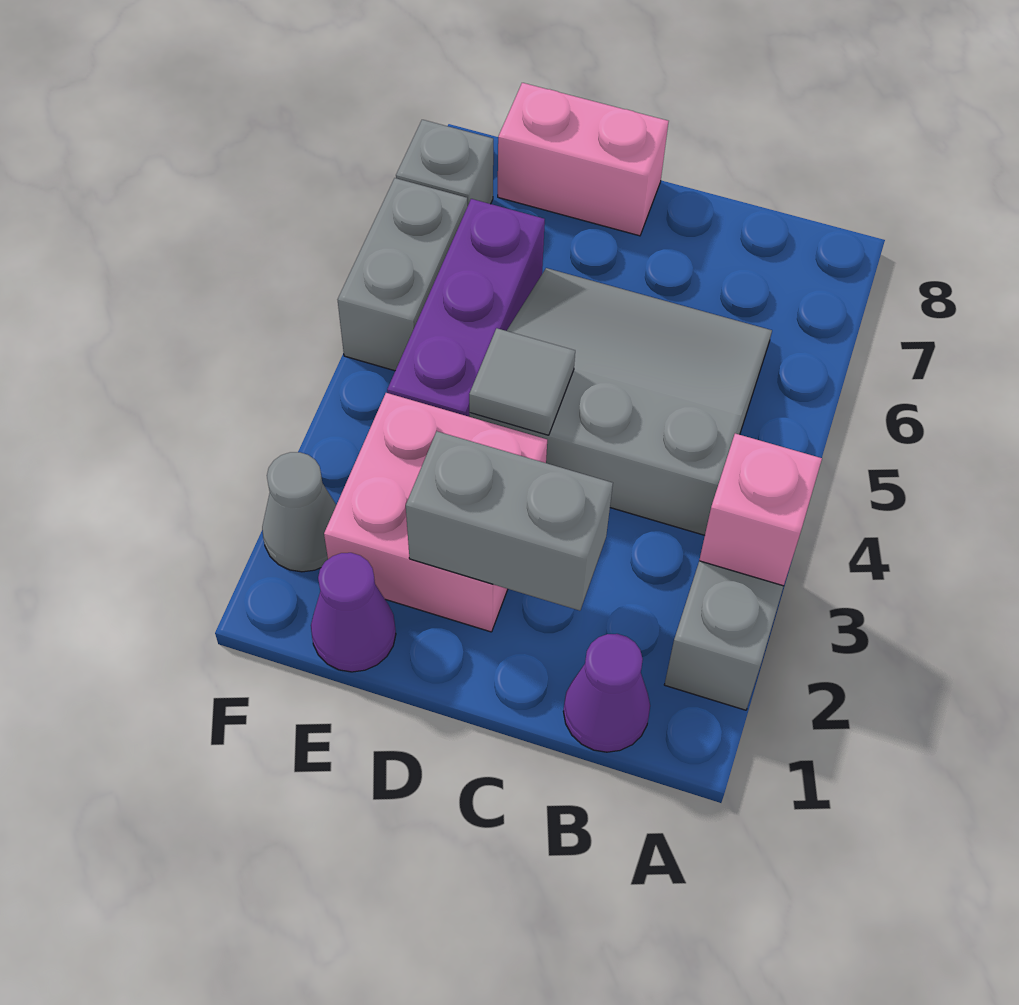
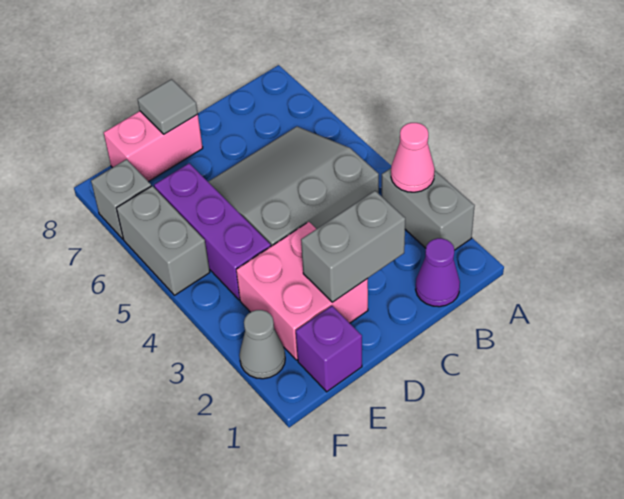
pink 1x1 brick [699,434,822,586] -> pink 1x1 cone [391,123,435,192]
grey 1x1 tile [469,328,575,435] -> grey 1x1 tile moved to [138,79,198,134]
purple 1x1 cone [311,553,396,672] -> purple 1x1 brick [296,306,362,392]

